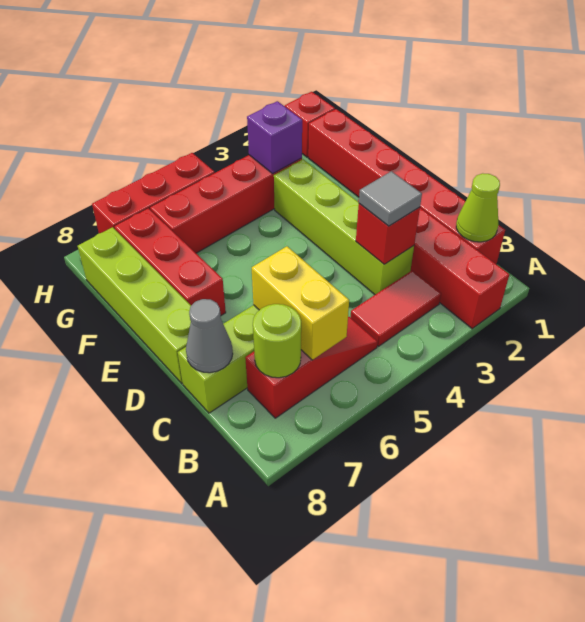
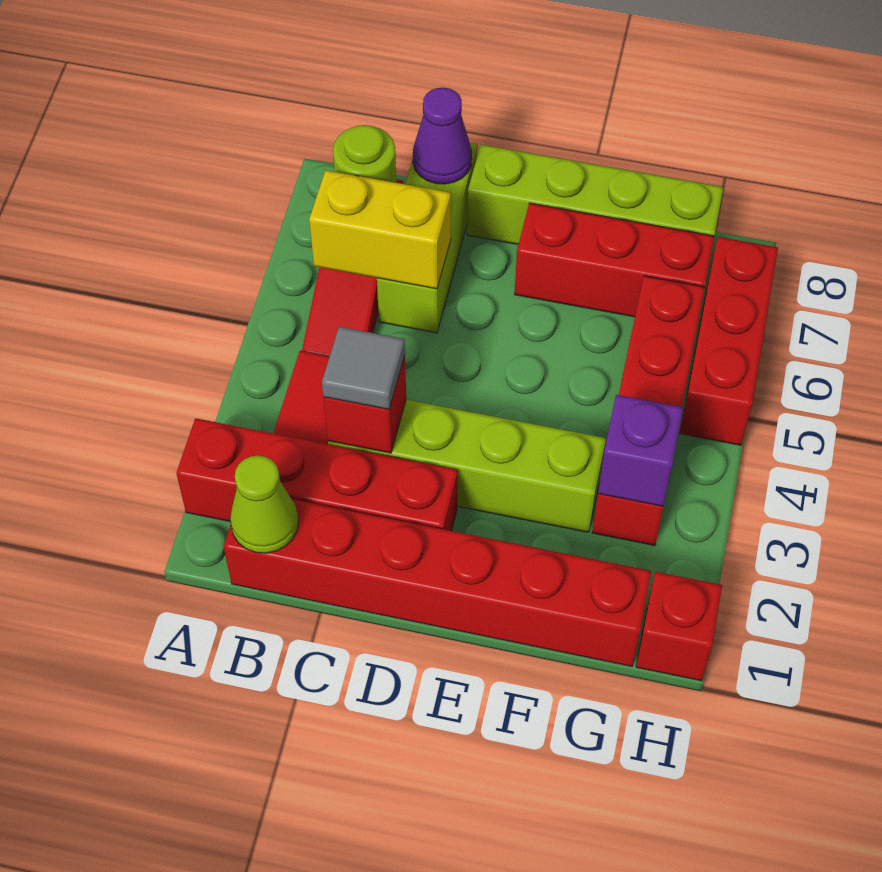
grey 1x1 cone [186,299,233,373] -> purple 1x1 cone [413,88,472,184]

